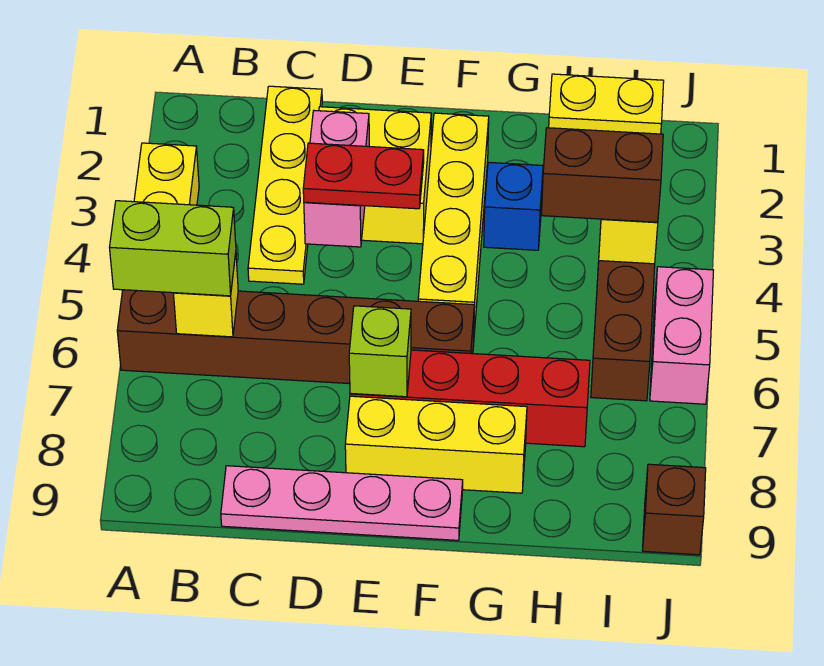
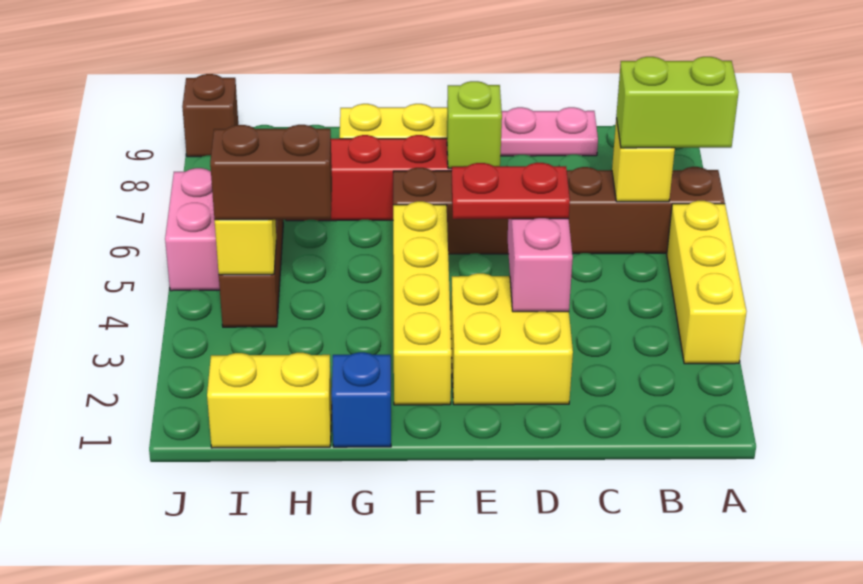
yellow 1x4 plate [248,86,322,284] -> none
blue 1x1 brick [484,162,543,250] -> blue 1x1 brick moved to [332,352,391,447]

